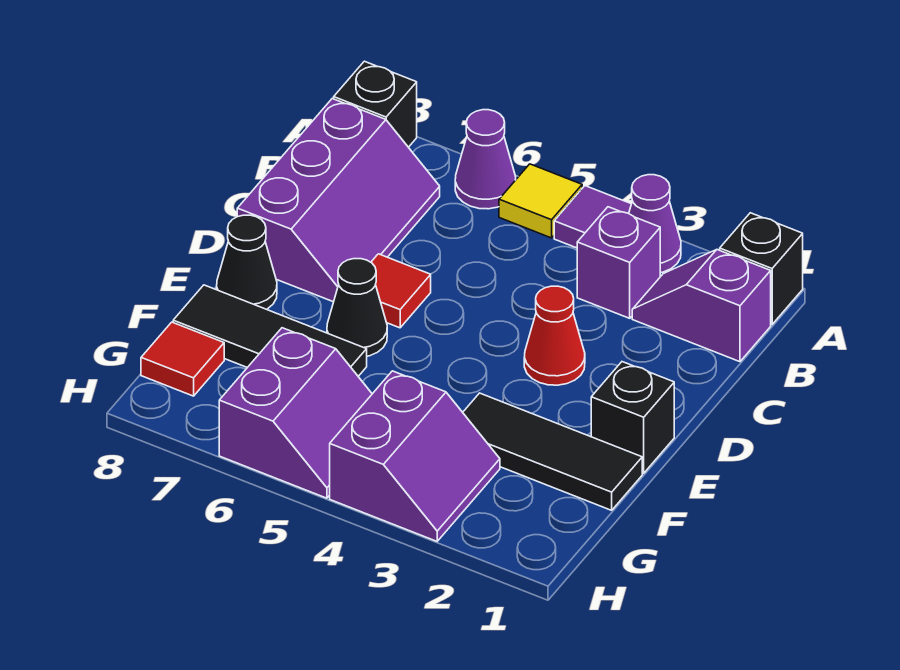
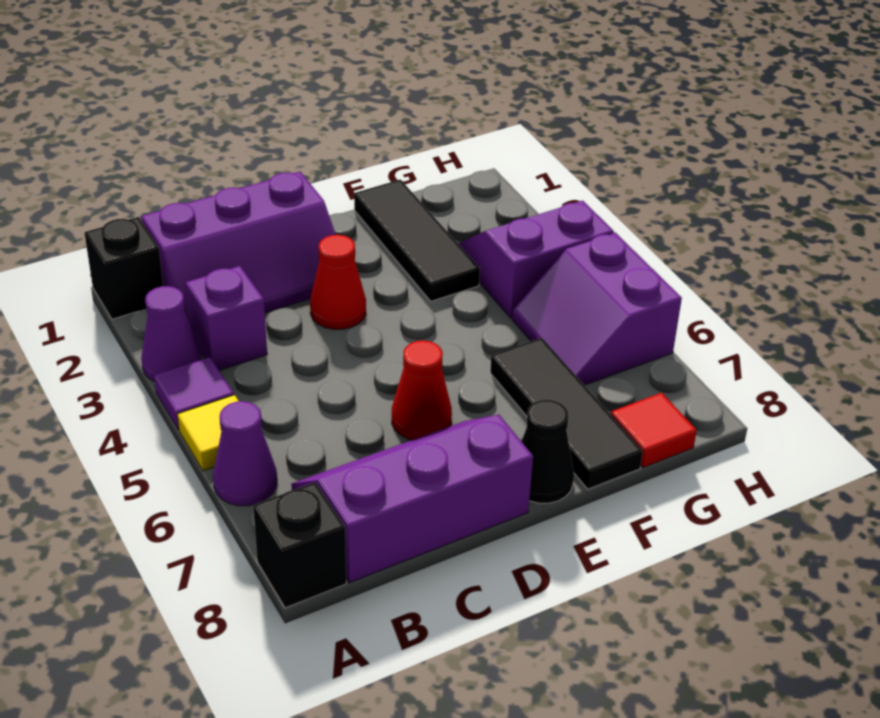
purple 1x2 slope [632,250,771,362] -> purple 2x3 slope [141,171,336,323]
red 1x1 tile [371,254,431,328] -> red 1x1 cone [392,341,452,440]
black 1x1 brick [591,362,674,473] -> none
black 1x1 cone [327,259,387,356] -> none
purple 2x2 slope [219,328,372,498] -> purple 2x2 slope turned to [512,233,682,385]

